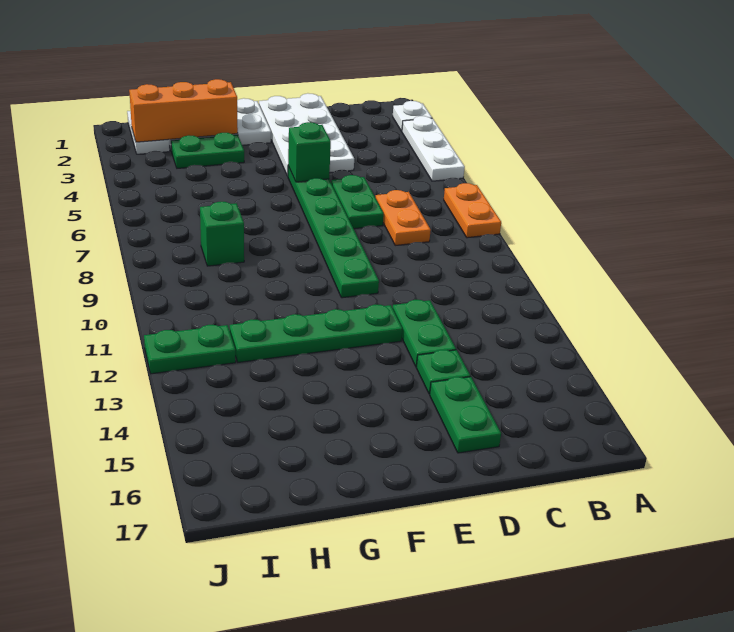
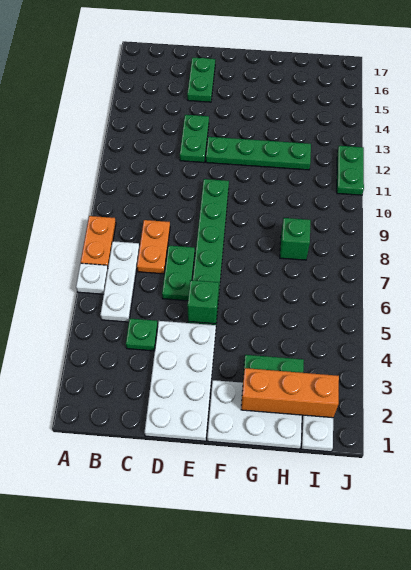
white 1x1 plate [393,101,432,131] -> white 1x1 plate moved to [76,263,108,294]
white 1x3 plate [402,116,465,181] -> white 1x3 plate moved to [100,241,140,322]
green 1x1 plate [416,350,470,394] -> green 1x1 plate moved to [126,318,158,351]
green 1x2 plate [144,325,236,374] -> green 1x2 plate turned to [337,146,364,195]

